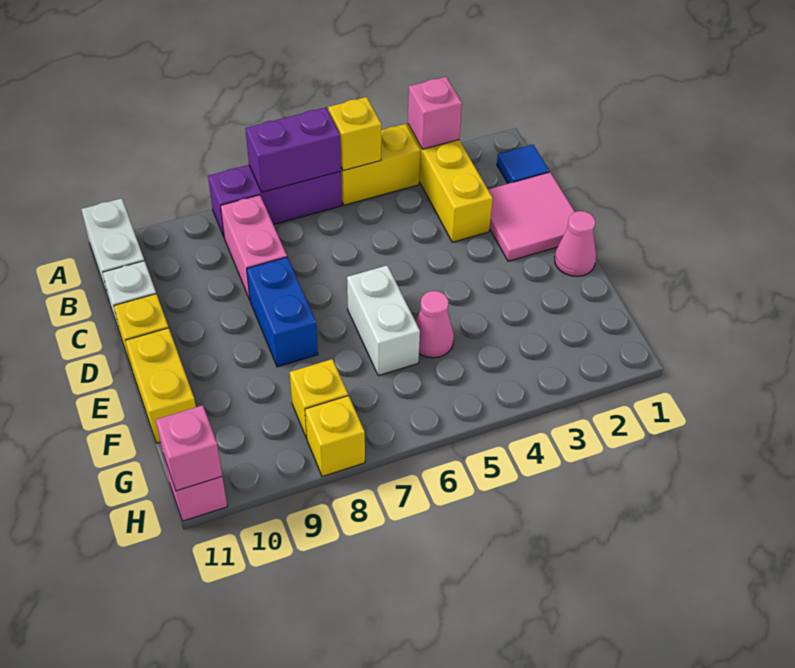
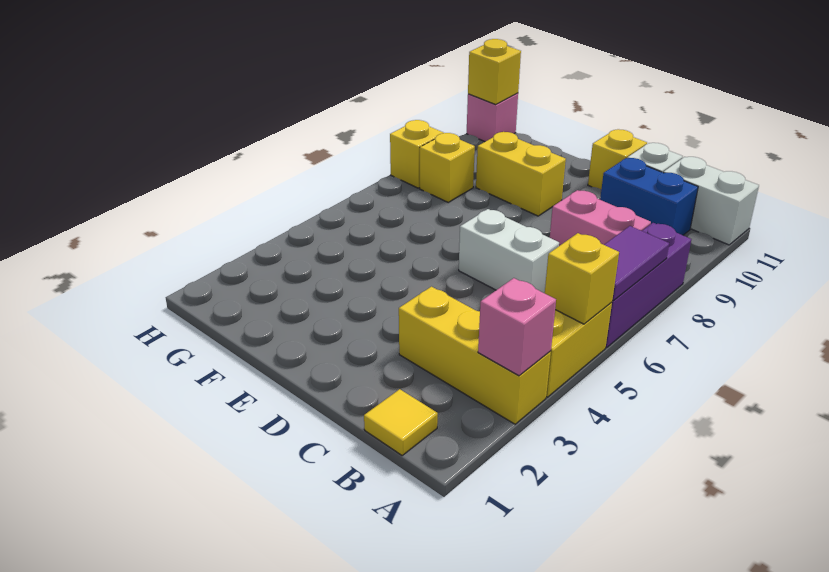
purple 1x2 brick [245,107,341,192] -> purple 1x2 tile [604,226,669,301]
blue 1x1 tile [497,145,549,184] -> yellow 1x1 tile [364,389,438,455]
pink 2x2 tile [488,172,575,261] -> none
blue 1x2 brick [247,257,318,367] -> blue 1x2 brick moved to [600,158,698,235]
pink 1x1 cone [555,211,596,276] -> none
white 1x2 brick [347,266,420,376] -> white 1x2 brick moved to [459,209,559,293]
yellow 1x2 brick [125,328,196,443] -> yellow 1x2 brick moved to [476,132,566,216]
pink 1x1 cone [416,291,454,358] -> none
pink 1x1 brick [156,405,222,491] -> yellow 1x1 brick [468,39,521,104]

